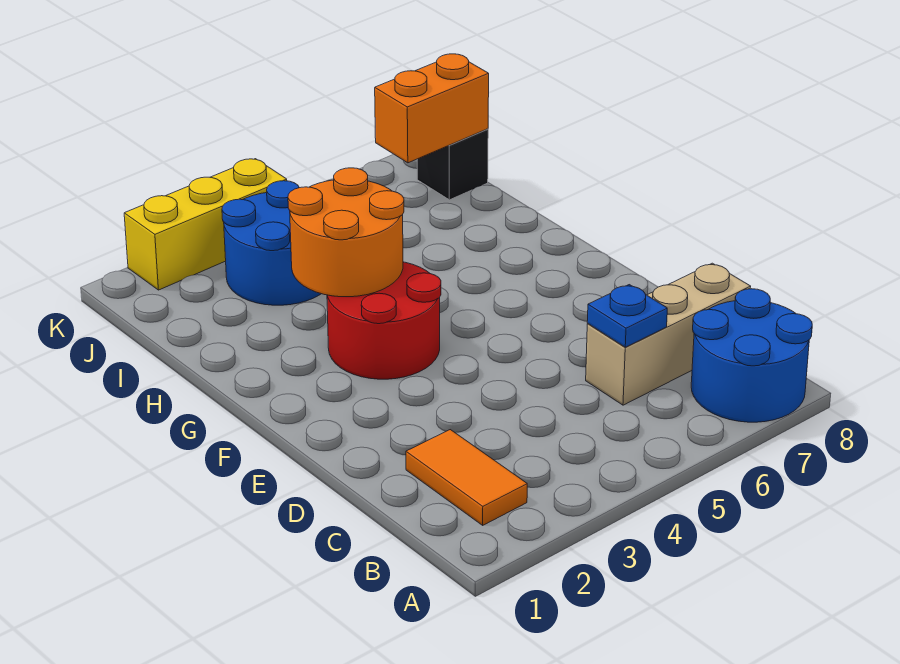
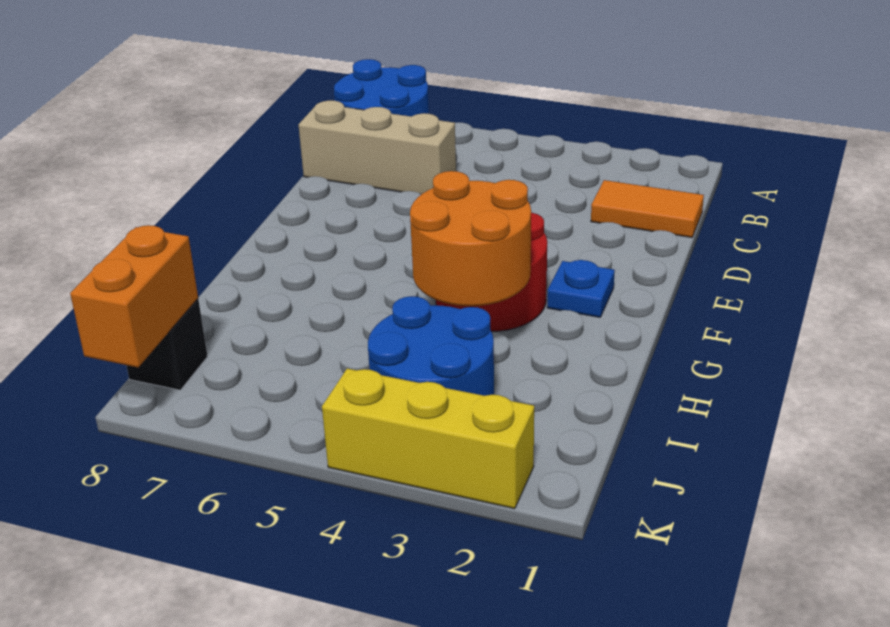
orange 1x2 tile [406,430,527,525] -> orange 1x2 tile turned to [591,180,704,237]
blue 1x1 plate [587,285,667,347] -> blue 1x1 plate moved to [547,260,615,317]
orange 1x2 brick [375,54,489,163] -> orange 1x2 brick turned to [70,225,198,367]

